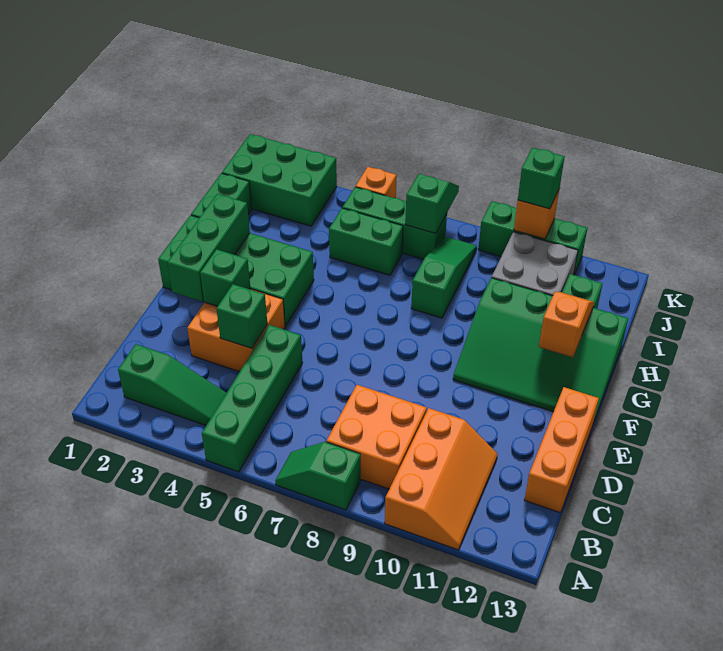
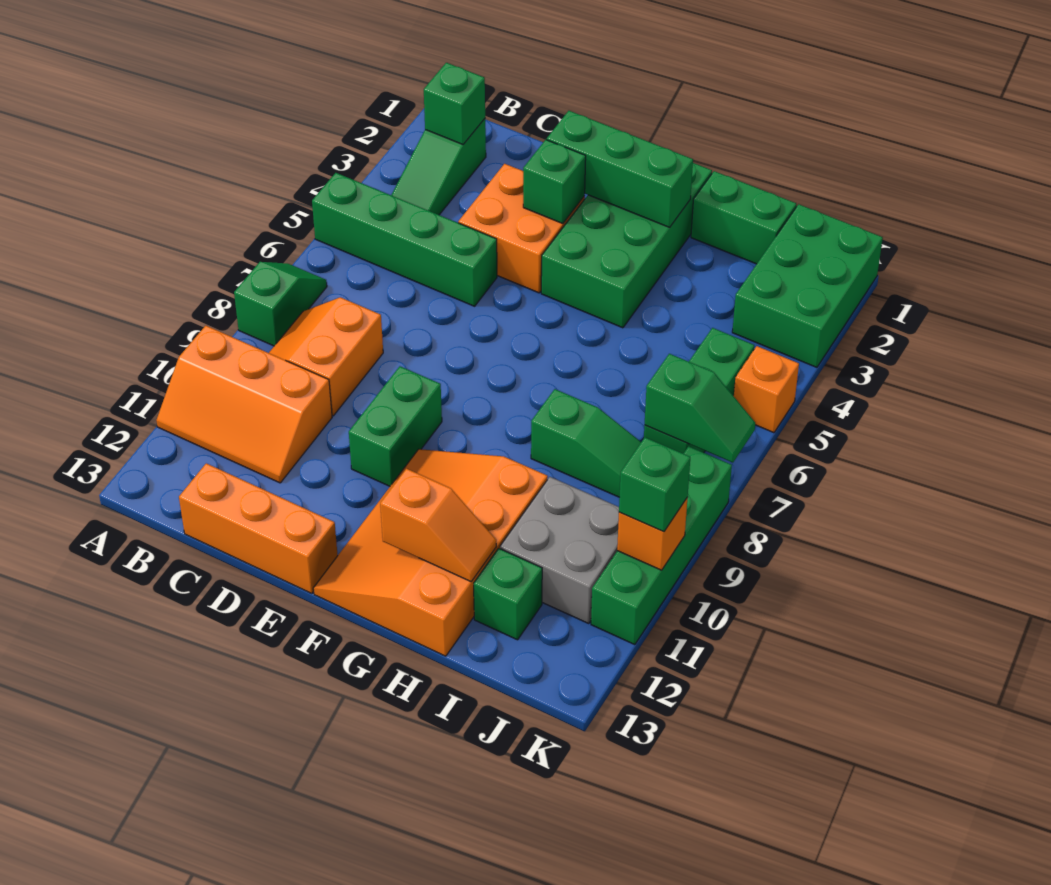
orange 2x2 brick [326,385,427,489] -> orange 2x2 slope [269,297,383,416]
green 1x1 brick [216,284,267,348] -> green 1x1 brick moved to [424,63,485,144]
green 3x4 slope [453,278,628,421] -> orange 3x4 slope [313,449,548,656]
green 1x2 brick [329,208,403,275] -> green 1x2 brick moved to [349,366,442,486]
green 1x3 brick [478,201,587,275] -> green 1x4 brick [591,446,732,645]

